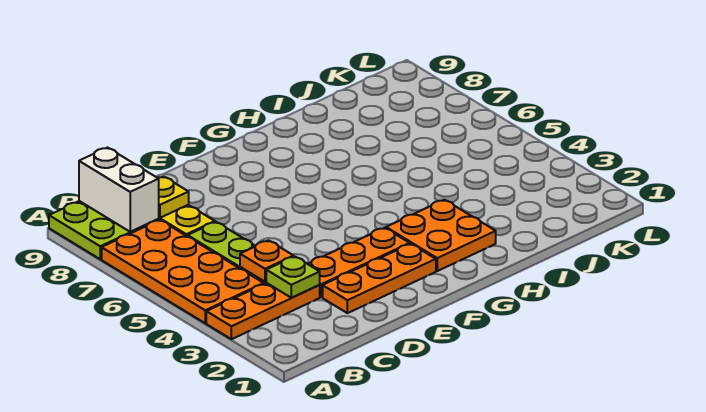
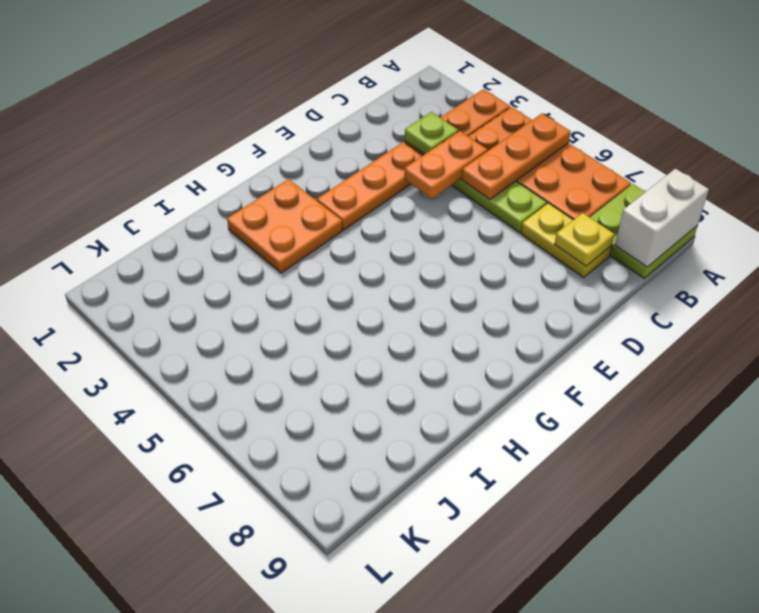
white 1x2 brick [79,148,159,232] -> white 1x2 brick turned to [615,169,709,267]
orange 1x1 plate [240,240,294,282] -> orange 1x2 plate [404,131,488,199]
orange 1x3 plate [323,244,436,313] -> orange 1x3 plate moved to [462,113,571,200]

